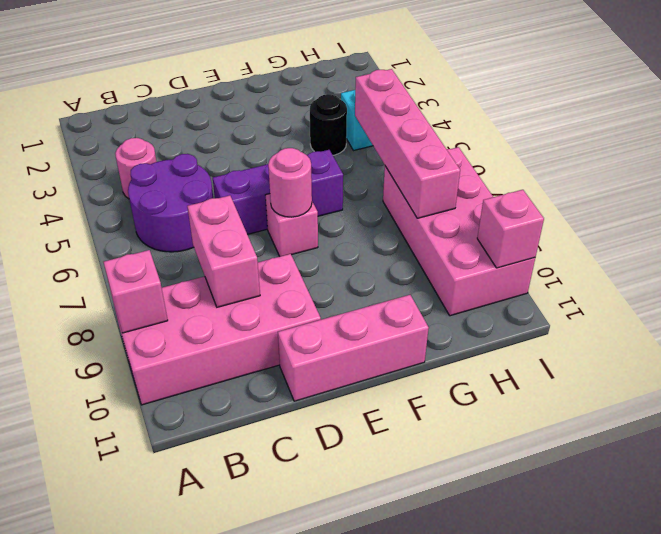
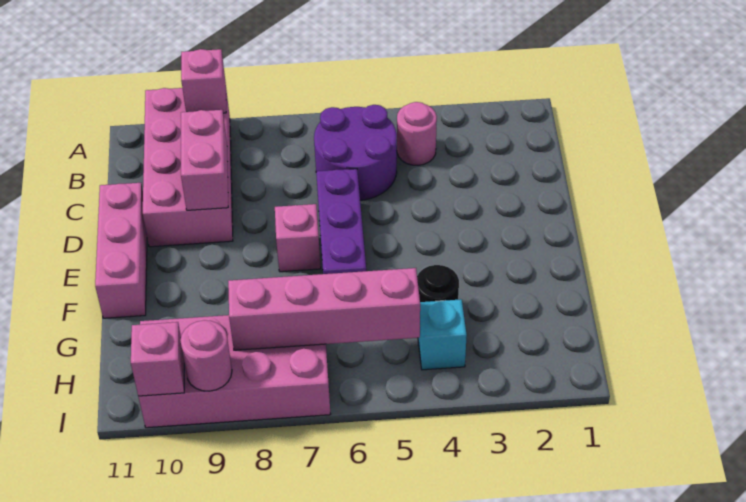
pink 1x2 brick [187,195,260,307] -> pink 1x2 brick turned to [181,110,228,210]
pink 1x1 round brick [268,148,312,217] -> pink 1x1 round brick moved to [180,320,232,391]

